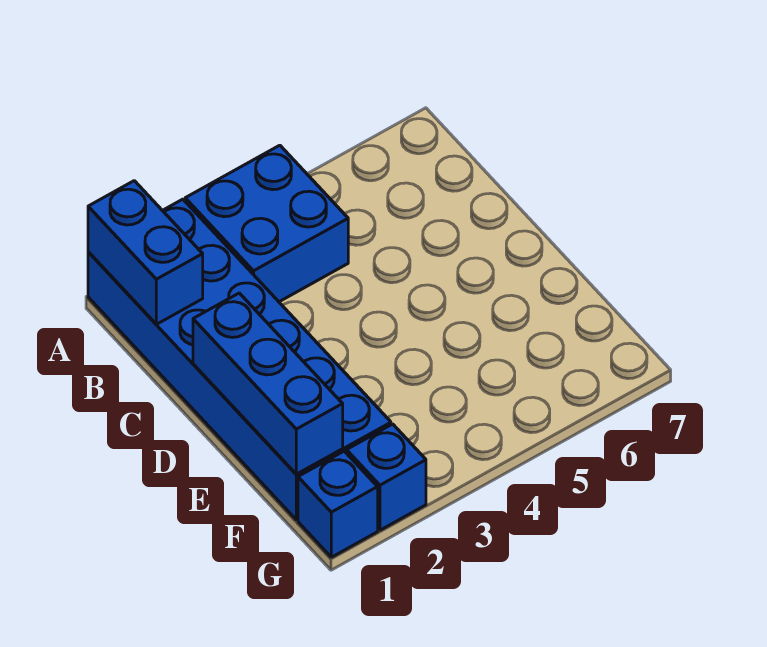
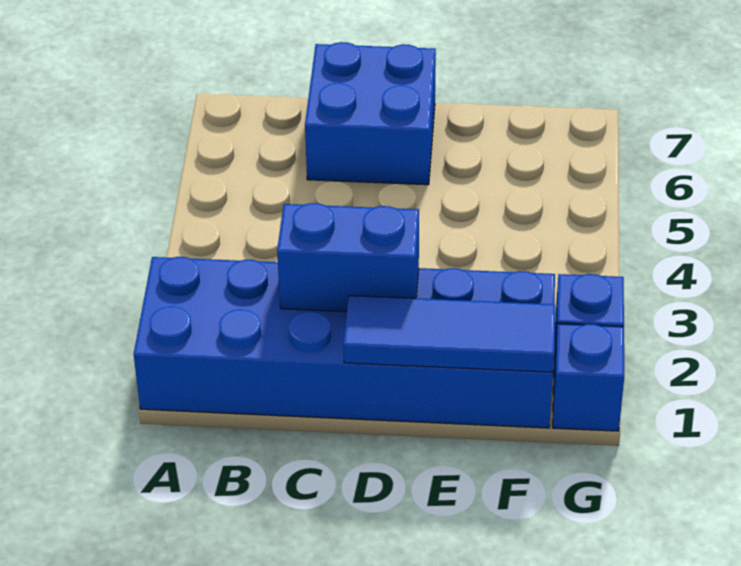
blue 1x2 brick [88,181,203,324] -> blue 1x2 brick moved to [277,203,419,312]
blue 2x2 brick [185,145,348,302] -> blue 2x2 brick moved to [305,42,436,185]
blue 1x3 brick [193,293,343,474] -> blue 1x3 tile [343,296,555,372]

